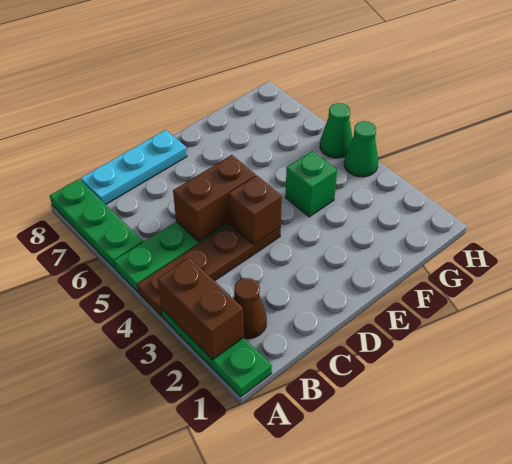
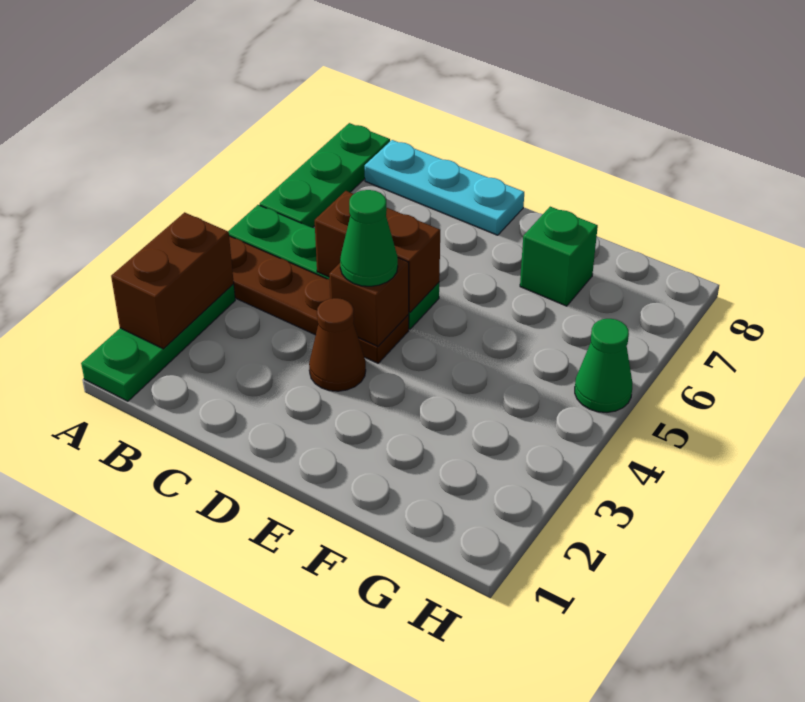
brown 1x1 cone [234,278,267,339] -> brown 1x1 cone moved to [309,298,366,391]
green 1x1 brick [285,151,337,217] -> green 1x1 brick moved to [520,207,598,306]
green 1x1 cone [344,121,378,177] -> green 1x1 cone moved to [340,190,398,286]

